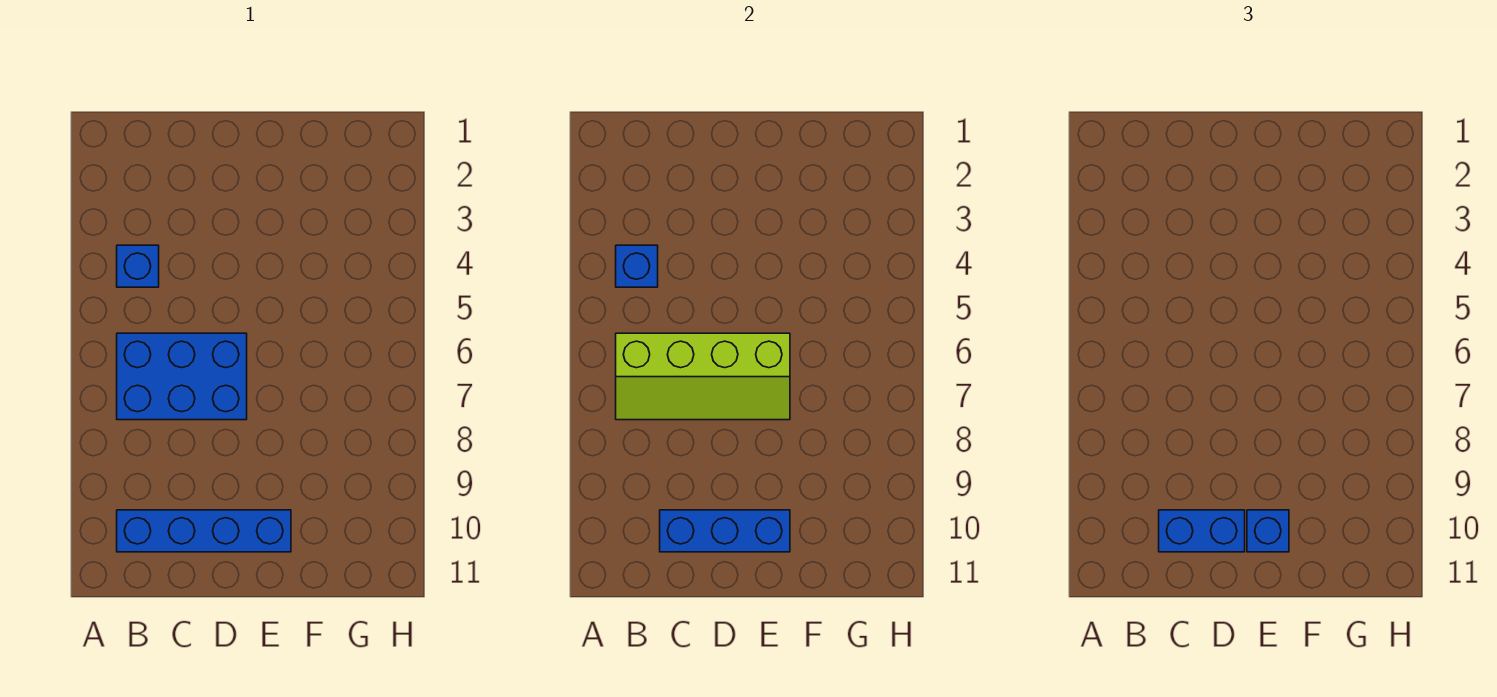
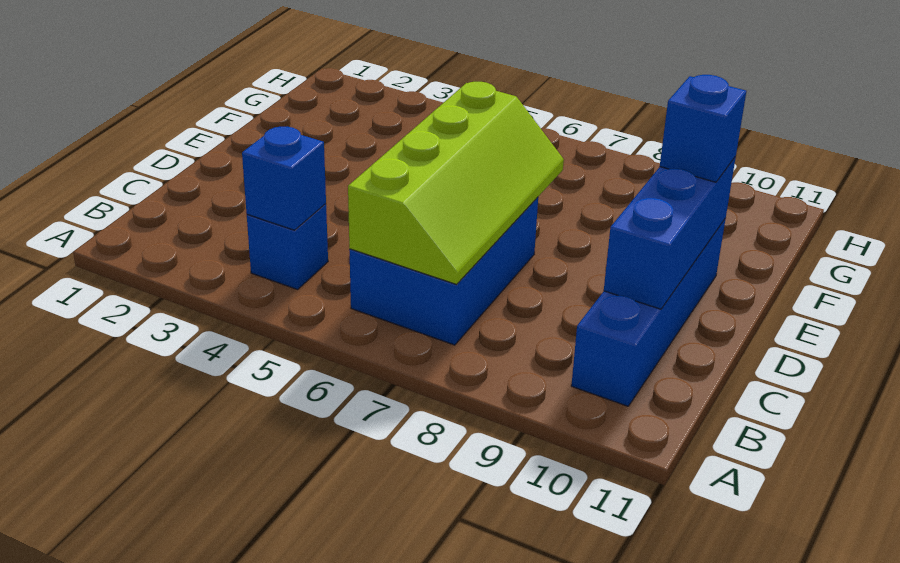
blue 1x2 brick [1159,510,1245,552] -> none

